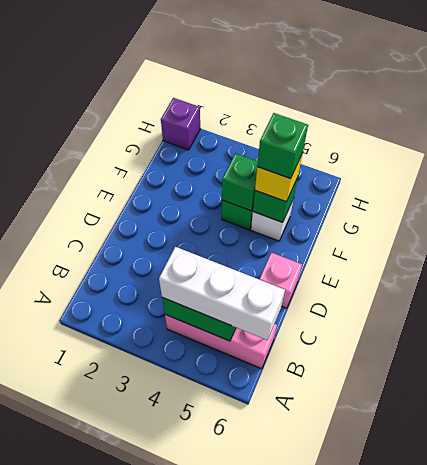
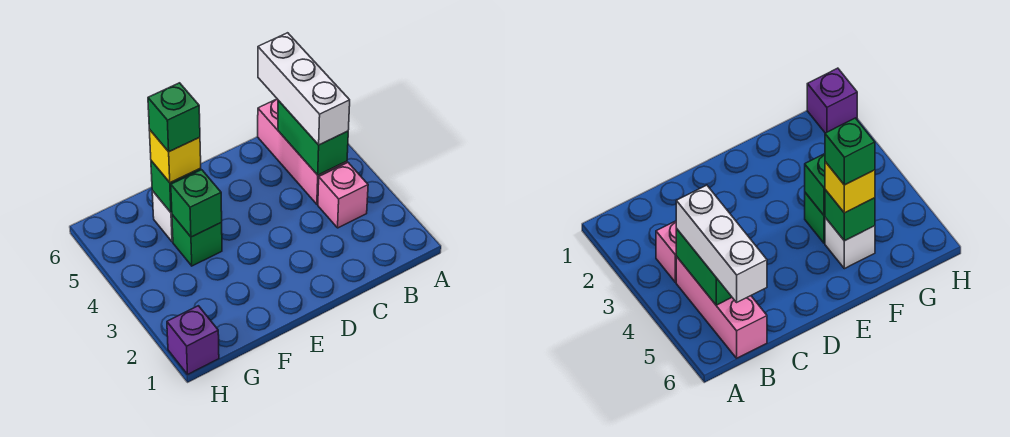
pink 1x1 brick [259,253,302,308] -> pink 1x1 brick moved to [318,163,368,228]

